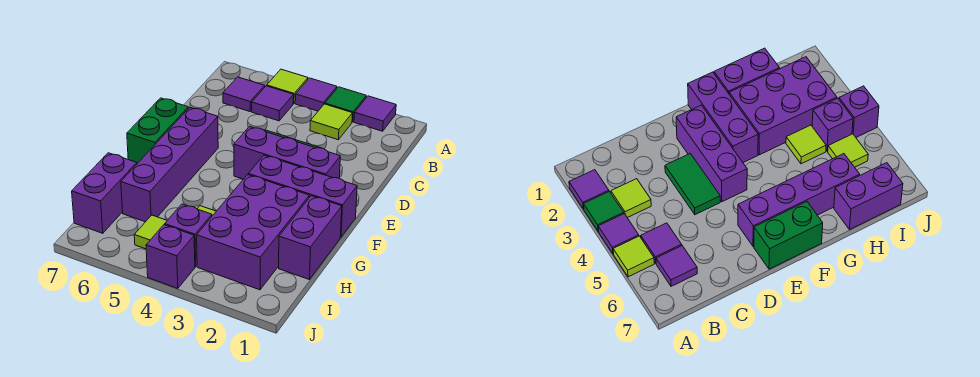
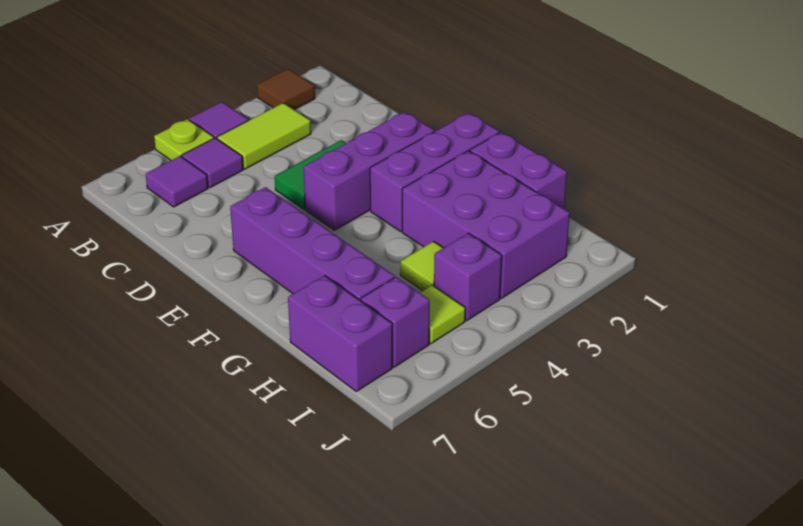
purple 1x1 tile [354,96,396,131] -> brown 1x1 tile [257,69,315,110]
green 1x1 tile [325,87,366,122] -> none
lime 1x1 tile [267,69,308,104] -> lime 1x1 plate [154,119,214,160]
lime 1x1 tile [310,104,352,140] -> lime 1x2 tile [217,103,311,169]
green 1x2 brick [127,98,188,164] -> none
purple 1x1 brick [146,225,195,288] -> purple 1x1 brick moved to [361,277,430,367]

